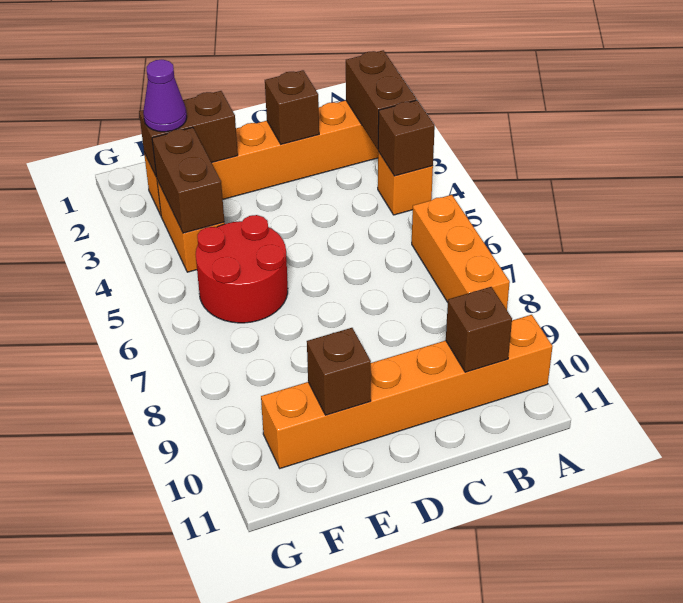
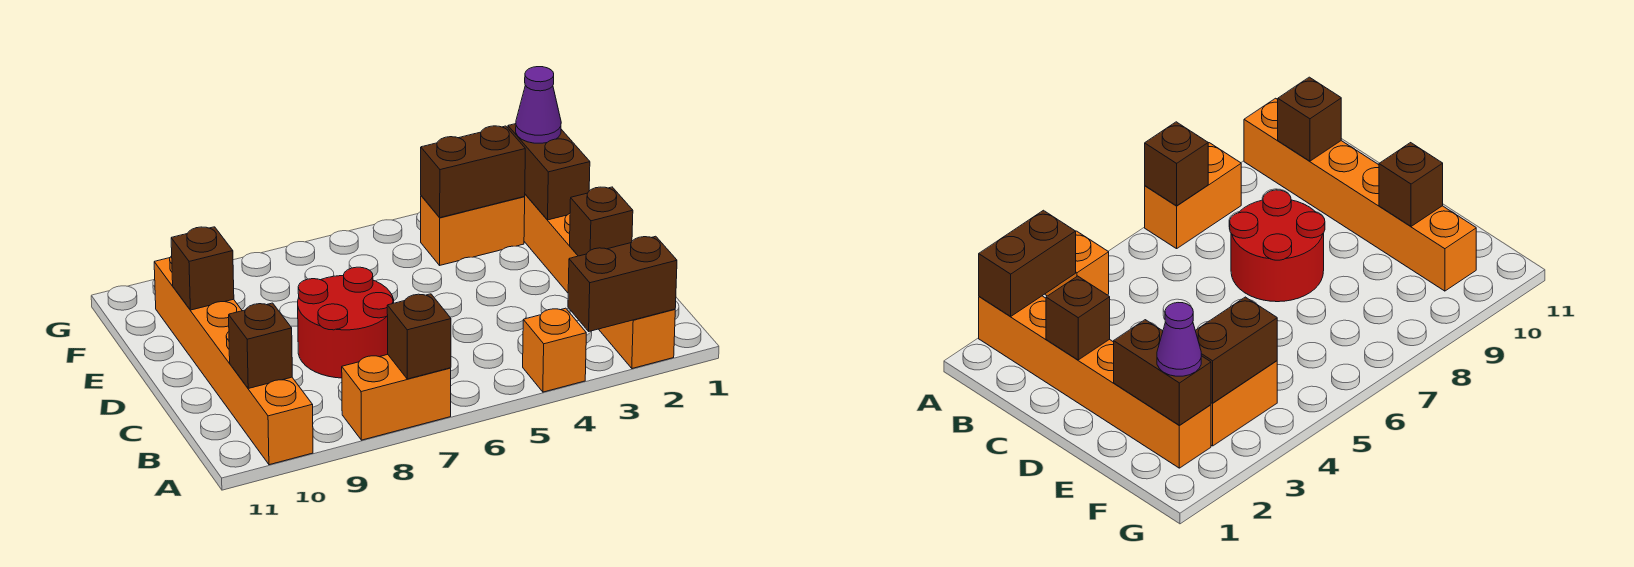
brown 1x1 brick [378,100,435,176] -> brown 1x1 brick moved to [387,294,451,379]
orange 1x3 brick [412,195,510,310] -> orange 1x2 brick [342,355,451,440]
red 2x2 round brick [196,215,288,323] -> red 2x2 round brick moved to [298,267,394,378]

